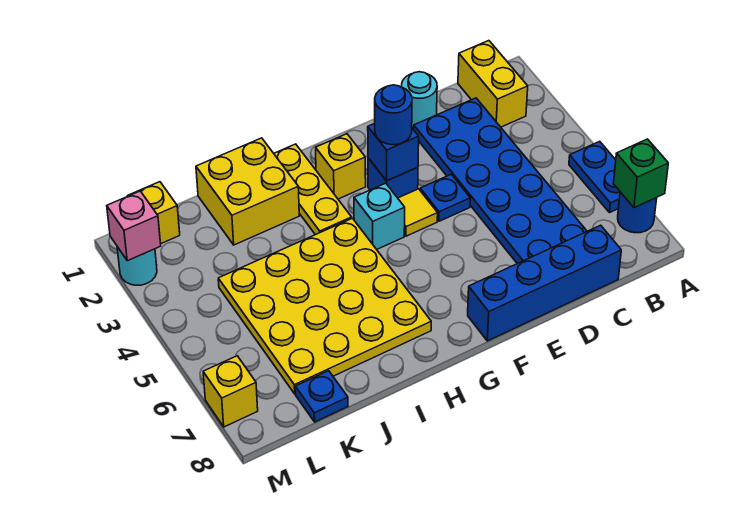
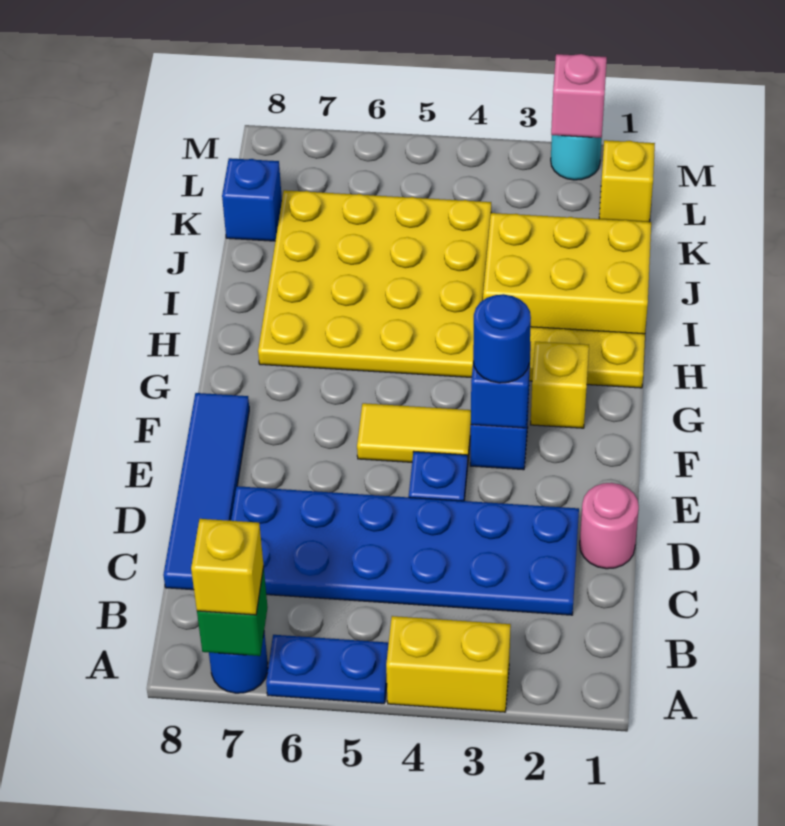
yellow 1x2 brick [458,41,528,127] -> yellow 1x2 brick moved to [386,616,511,712]
blue 1x4 brick [468,225,621,341] -> blue 1x4 tile [163,393,249,590]
cyan 1x1 round brick [402,72,437,128] -> pink 1x1 round brick [580,483,639,569]
yellow 1x1 tile [398,189,438,236] -> yellow 1x2 tile [357,403,471,462]
cyan 1x1 brick [354,183,405,249] -> none
yellow 2x2 brick [196,138,299,245] -> yellow 2x3 brick [483,213,651,334]
blue 1x1 plate [295,371,348,422] -> blue 1x1 brick [222,158,282,241]
yellow 1x1 brick [203,356,258,427] -> yellow 1x1 brick moved to [191,519,264,615]

